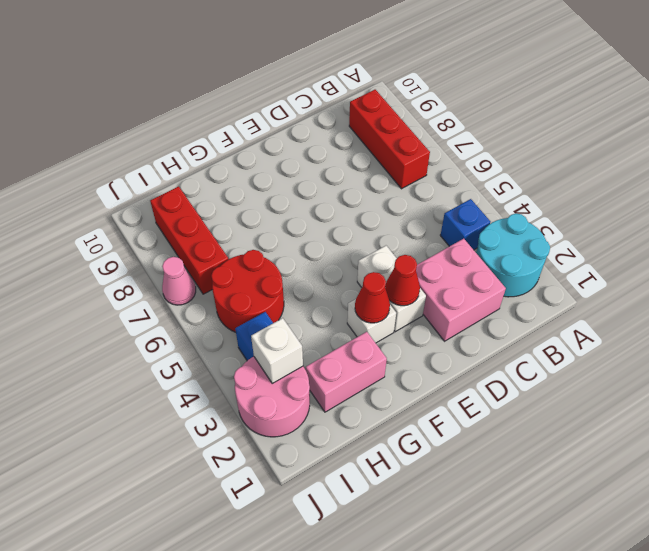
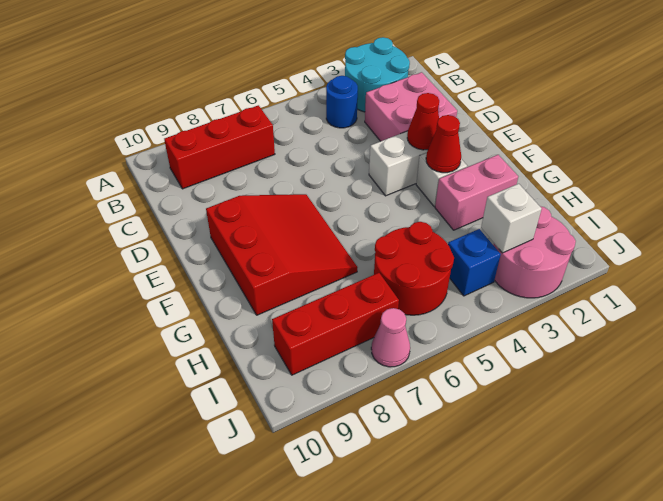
blue 1x1 brick [440,199,491,250] -> blue 1x1 round brick [326,76,358,128]
none -> red 3x3 slope [206,194,358,315]
pink 1x2 brick [306,332,387,412] -> pink 1x2 brick turned to [435,155,518,230]

